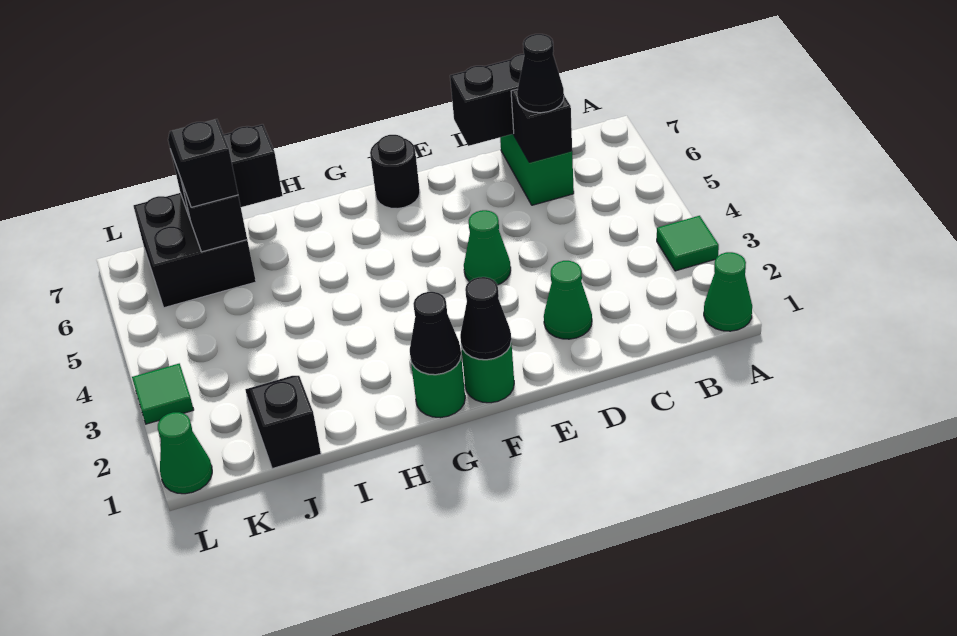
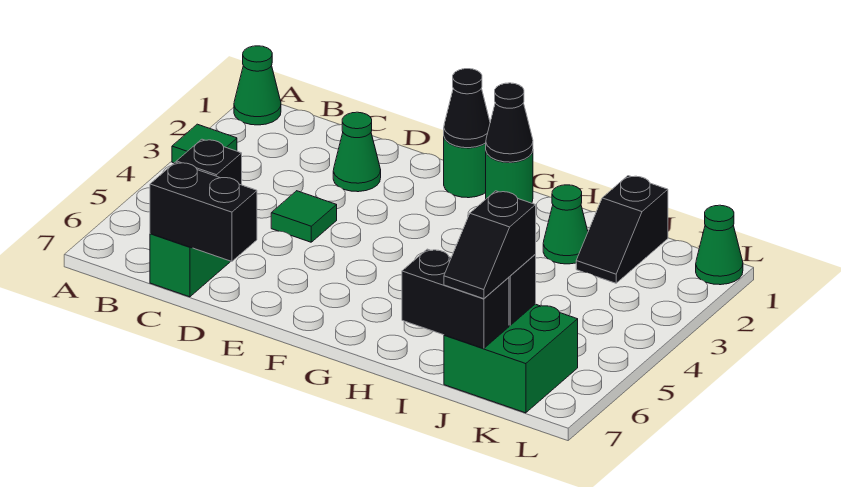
black 1x1 cone [517,34,564,113] -> none
green 1x1 cone [464,210,511,285] -> green 1x1 cone moved to [543,185,588,264]
black 1x1 round brick [370,135,420,209] -> none
black 2x2 brick [134,193,256,308] -> green 2x2 brick [444,304,578,413]
green 1x1 tile [132,364,194,424] -> green 1x1 tile moved to [271,191,337,242]

